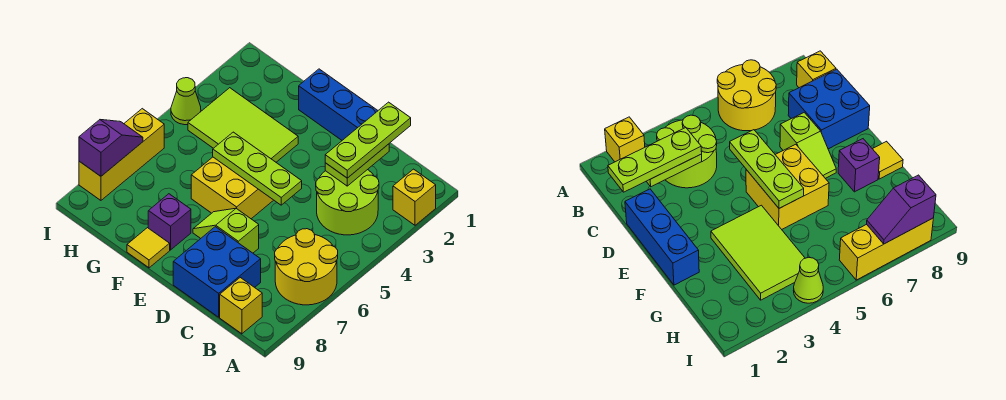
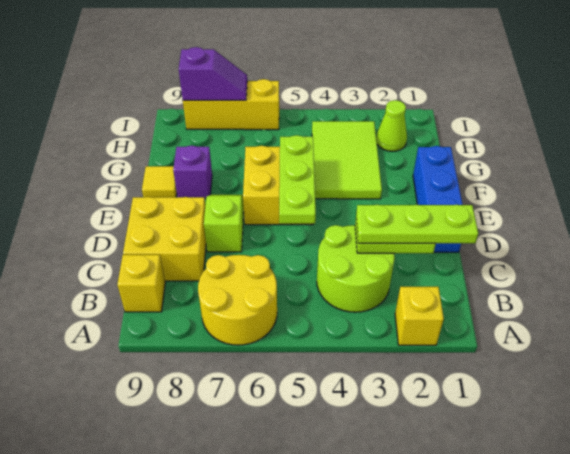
blue 2x2 brick [173,227,261,317] -> yellow 2x2 brick [123,197,206,281]
lime 1x1 cone [171,78,201,125] -> lime 1x1 cone moved to [376,100,407,151]

